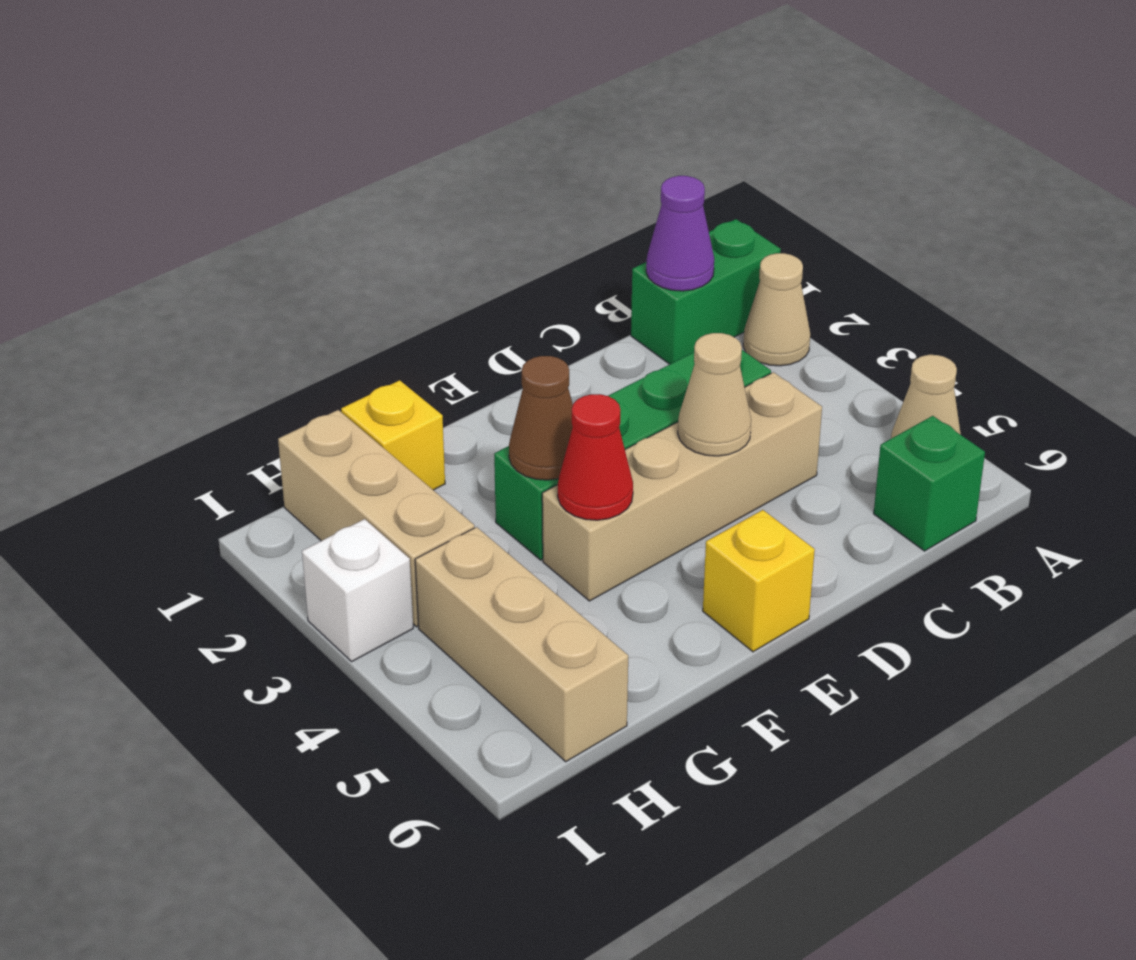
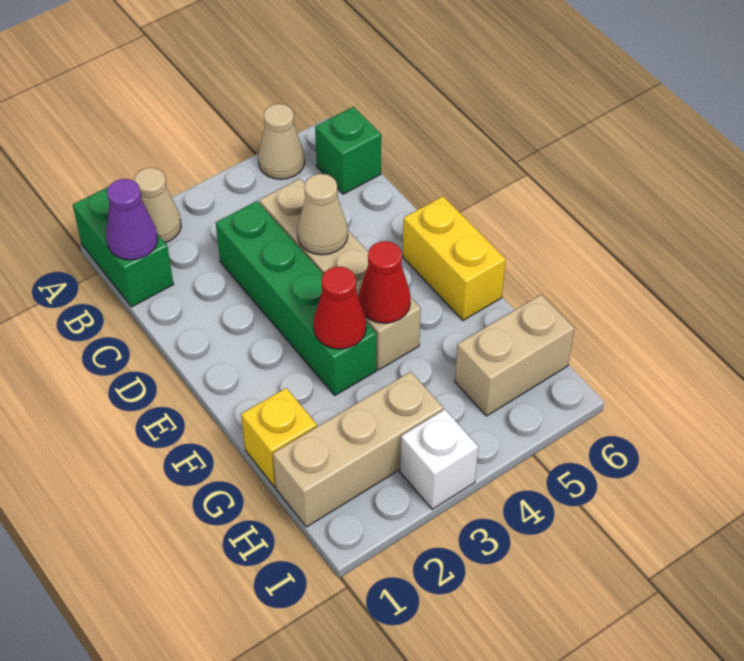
yellow 1x1 brick [703,510,815,652] -> yellow 1x2 brick [403,196,506,320]
brown 1x1 cone [509,356,573,480] -> red 1x1 cone [313,267,366,349]
tan 1x3 brick [415,527,628,762] -> tan 1x2 brick [455,295,574,416]

